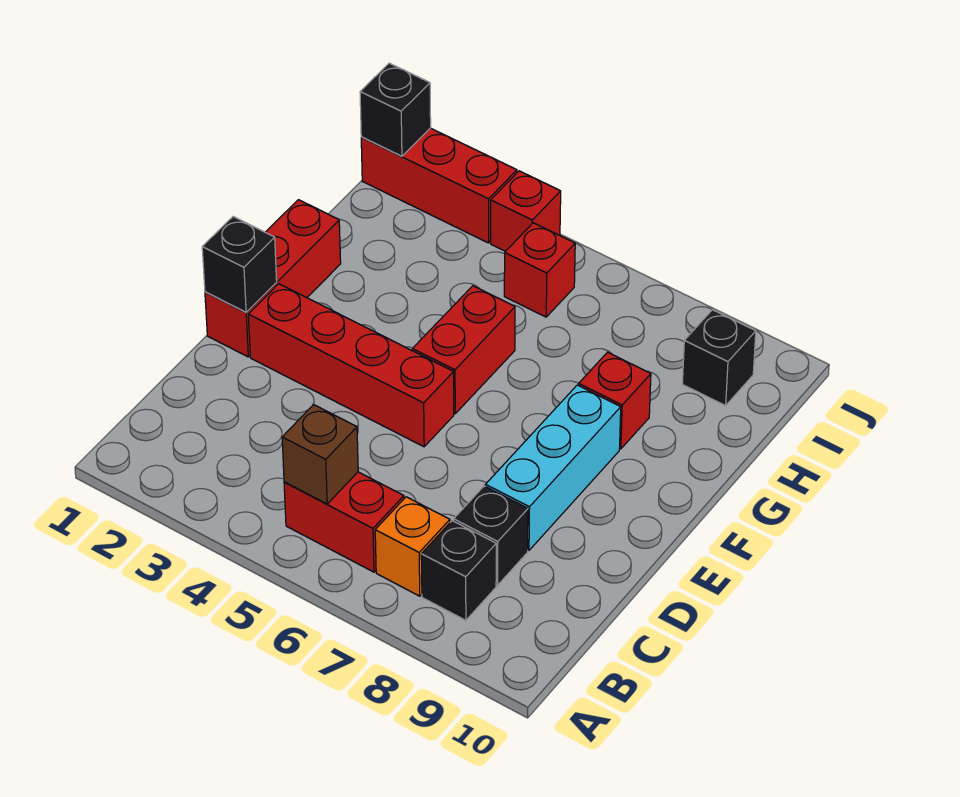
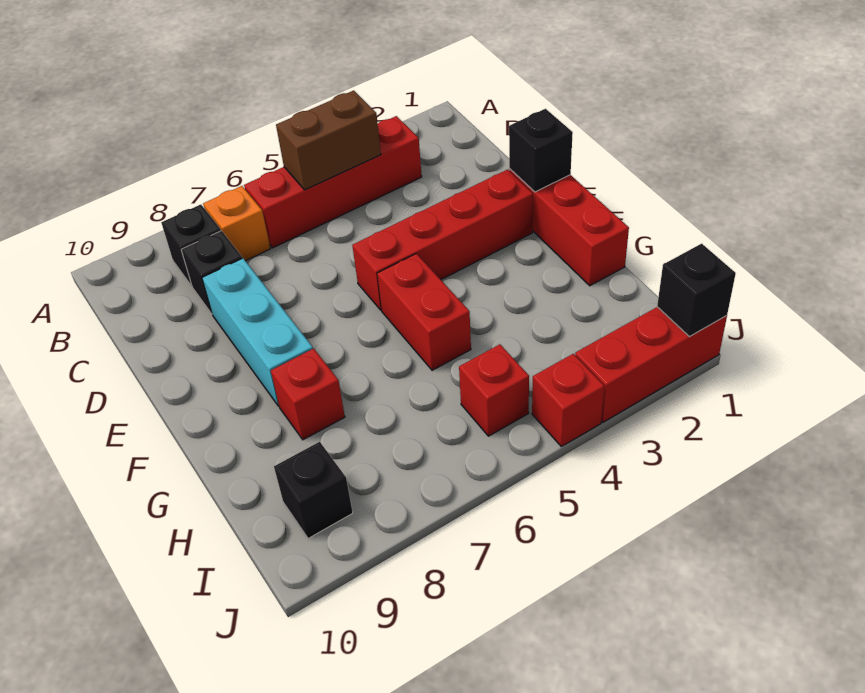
red 1x2 brick [284,472,404,572] -> red 1x4 brick [244,116,422,248]
brown 1x1 brick [282,405,358,504] -> brown 1x2 brick [276,91,381,190]

